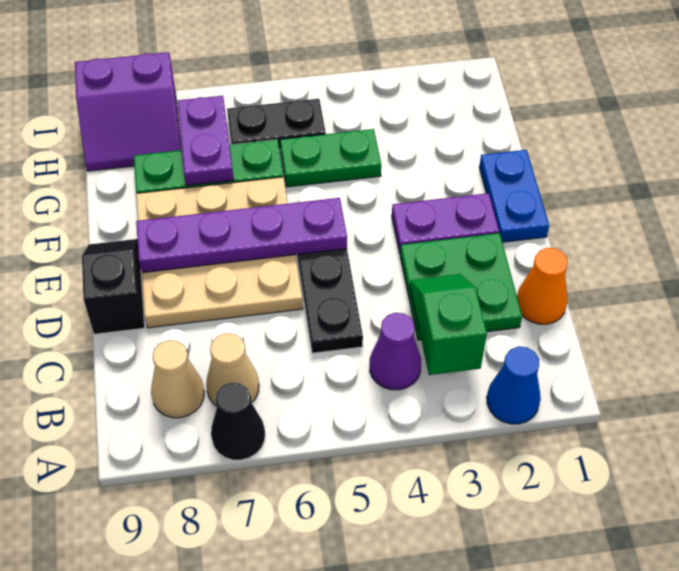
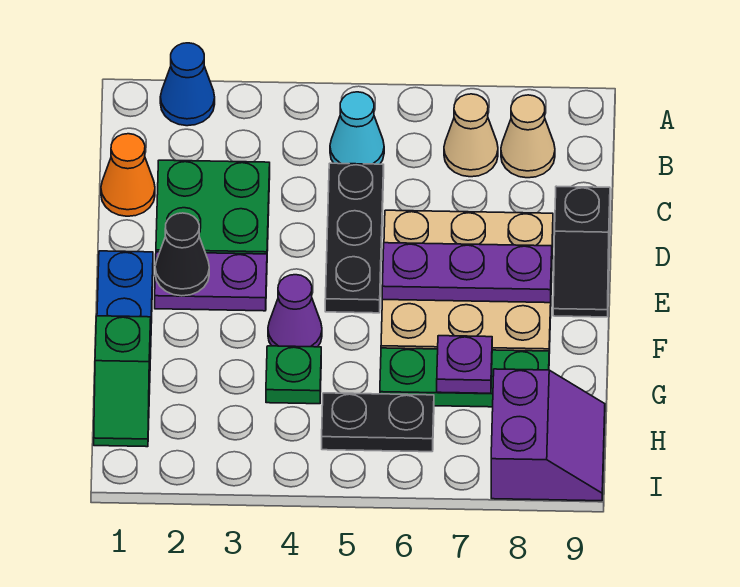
black 1x1 cone [211,382,265,460] -> black 1x1 cone moved to [155,213,209,296]
green 1x2 slope [410,274,487,375] -> green 1x2 slope moved to [94,316,151,447]
purple 1x1 cone [370,313,421,390] -> purple 1x1 cone moved to [268,275,322,347]
none -> cyan 1x1 cone [330,92,384,164]
purple 1x4 plate [136,198,347,273] -> purple 1x3 plate [382,243,552,303]
green 1x2 plate [280,129,381,187] -> green 1x1 plate [266,346,321,404]
purple 1x2 plate [177,96,234,186] -> purple 1x1 plate [437,336,492,393]
purple 2x2 slope [75,52,181,171] -> purple 2x2 slope turned to [491,369,605,501]

